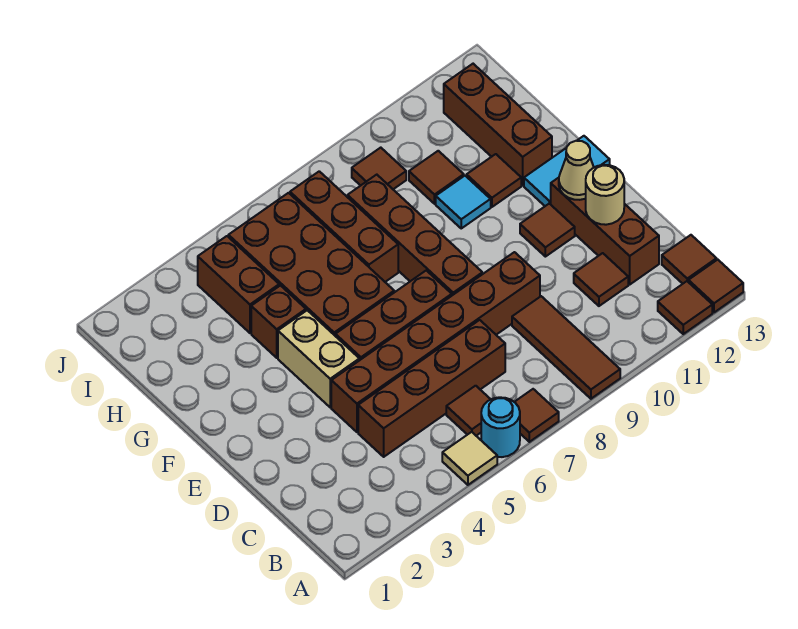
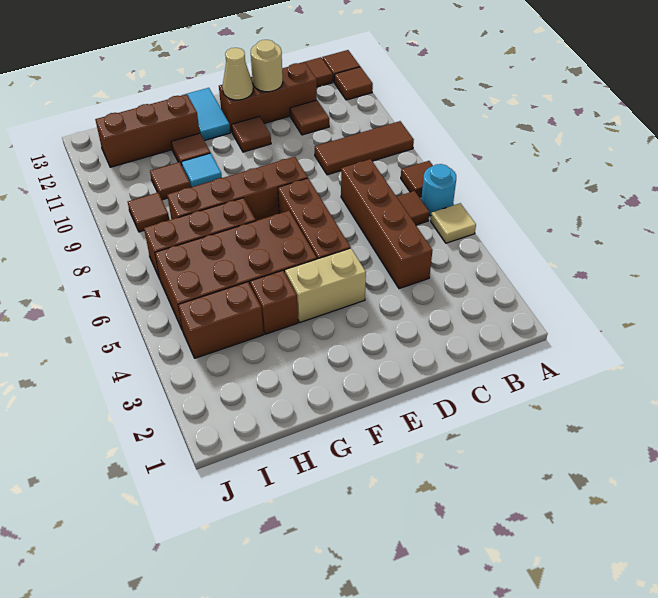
brown 1x6 brick [331,252,540,432] -> none

